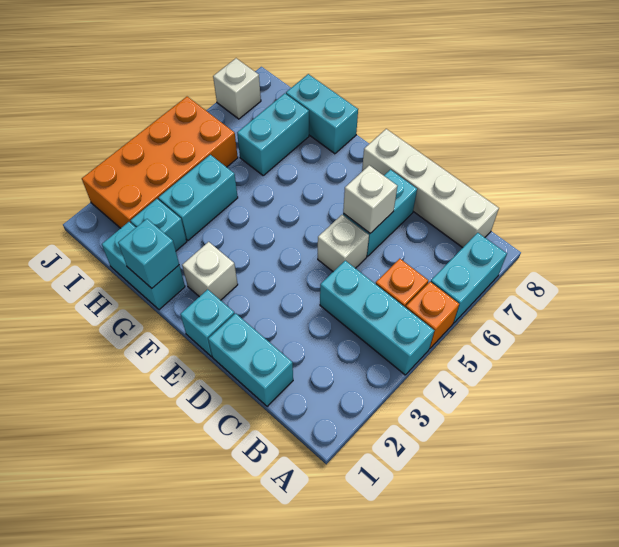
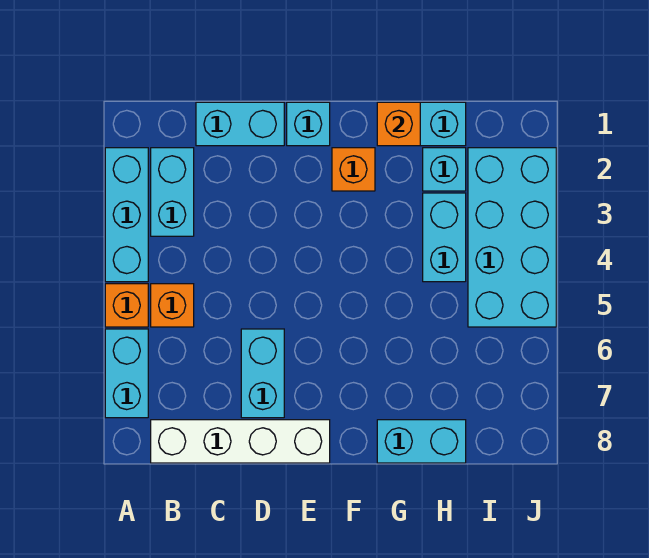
cyan 1x3 brick [320,261,434,375] -> cyan 1x3 brick turned to [105,148,148,282]
white 1x1 brick [318,215,369,272] -> none
white 1x1 brick [343,165,397,233] -> none
white 1x1 brick [182,242,238,300] -> orange 1x1 brick [332,148,375,191]
cyan 1x1 brick [118,219,179,288] -> orange 1x1 brick [377,102,420,146]
cyan 1x2 brick [237,93,309,175] -> cyan 1x2 brick moved to [151,148,194,236]
orange 2x4 brick [82,97,238,228] -> cyan 2x4 brick [468,148,556,327]
white 1x1 brick [213,58,261,119] -> none

